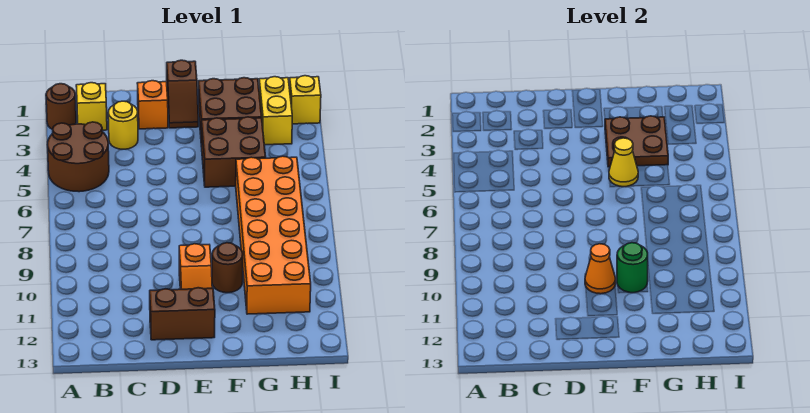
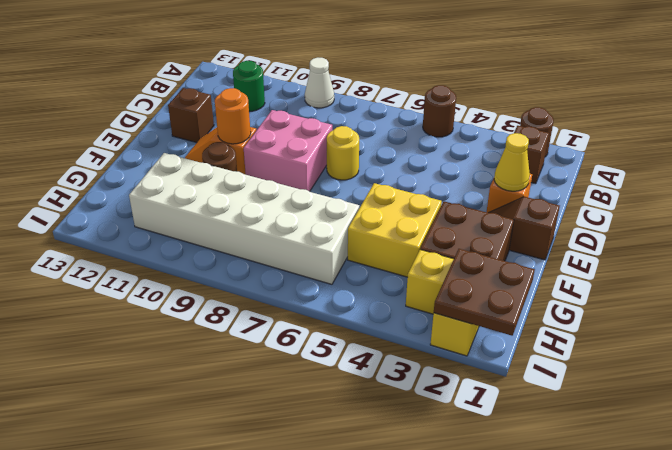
brown 2x2 round brick [48,122,109,192] -> brown 1x1 round brick [423,85,456,137]
none -> white 1x1 cone [305,58,334,108]
yellow 1x1 brick [76,83,107,130] -> brown 1x1 brick [514,126,549,184]
yellow 1x1 round brick [108,101,138,149] -> yellow 1x1 round brick moved to [327,126,359,180]
none -> pink 2x2 brick [244,110,332,191]
brown 1x2 brick [150,288,215,340] -> brown 1x1 brick [168,88,214,143]
orange 1x1 cone [585,244,616,294] -> orange 1x1 round brick [215,88,251,144]
brown 2x2 plate [605,116,668,167] -> brown 2x2 plate moved to [434,249,535,336]
brown 2x2 brick [202,117,266,187] -> yellow 2x2 brick [348,183,442,277]
yellow 1x1 cone [609,138,638,187] -> yellow 1x1 cone moved to [494,133,530,191]
green 1x1 round brick [617,243,648,293] -> green 1x1 round brick moved to [233,61,265,111]
orange 2x6 brick [236,156,311,314] -> white 2x6 brick [129,153,359,284]

